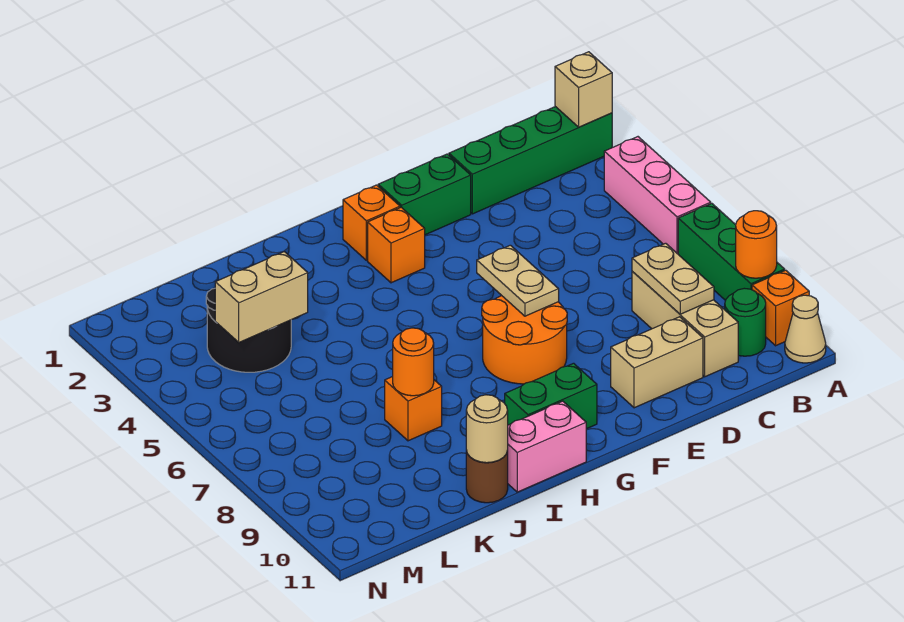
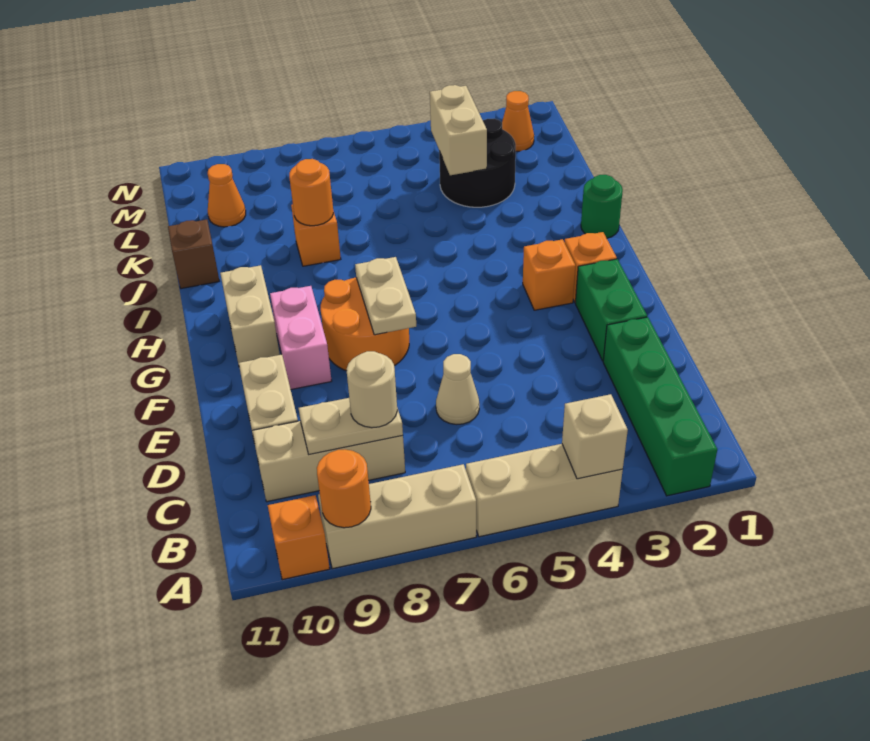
tan 1x1 brick [555,52,612,127] -> tan 1x1 brick moved to [562,394,628,479]
pink 1x3 brick [604,137,711,254] -> tan 1x3 brick [466,444,623,537]
green 1x3 brick [678,203,785,301] -> tan 1x3 brick [318,464,476,569]
tan 1x1 cone [785,295,826,363] -> tan 1x1 cone moved to [436,354,479,424]
green 1x1 round brick [725,288,766,356] -> green 1x1 round brick moved to [581,175,623,238]
tan 1x2 plate [477,245,559,316] -> tan 1x2 plate turned to [355,257,416,335]
green 1x2 brick [505,363,597,429] -> tan 1x2 brick [220,265,280,365]
pink 1x2 brick [507,401,586,492] -> pink 1x2 brick moved to [270,286,332,389]
brown 1x1 round brick [466,450,508,503] -> brown 1x1 brick [168,220,219,289]
tan 1x1 round brick [466,395,508,463] -> tan 1x1 round brick moved to [347,351,397,428]
none -> orange 1x1 cone [208,164,246,227]
none -> orange 1x1 cone [502,91,534,151]

